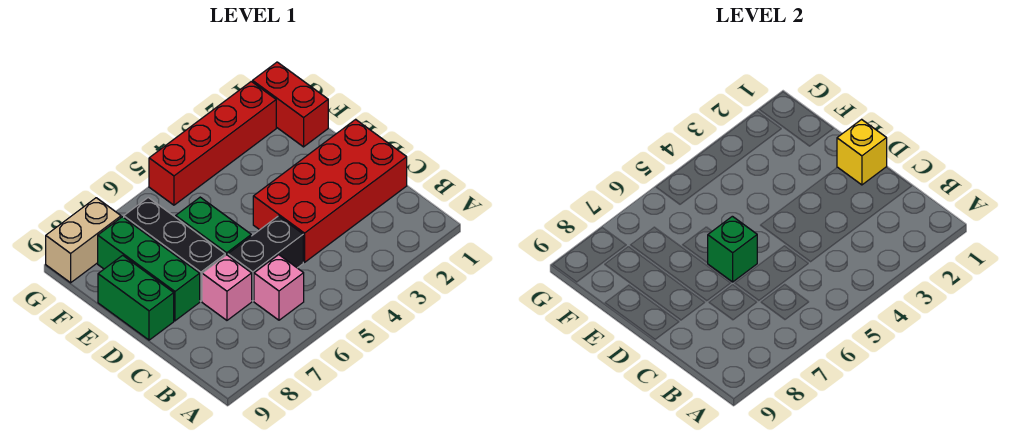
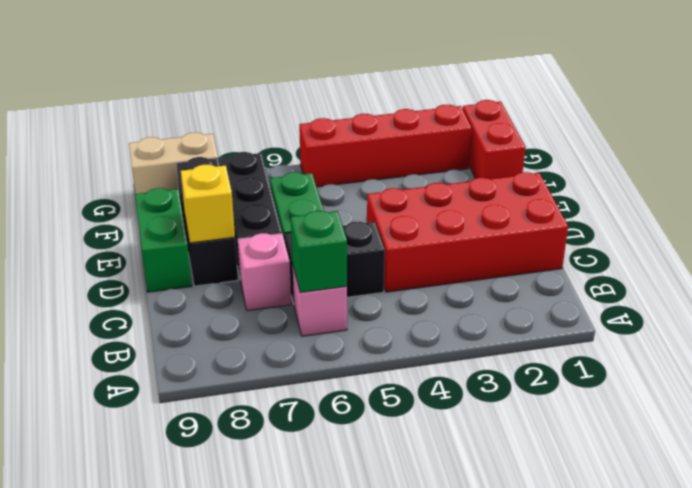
yellow 1x1 brick [837,119,887,185] -> yellow 1x1 brick moved to [181,165,235,243]
green 1x1 brick [708,216,757,282] -> green 1x1 brick moved to [291,211,347,293]
green 1x3 brick [98,217,200,321] -> black 1x3 brick [176,157,238,286]

